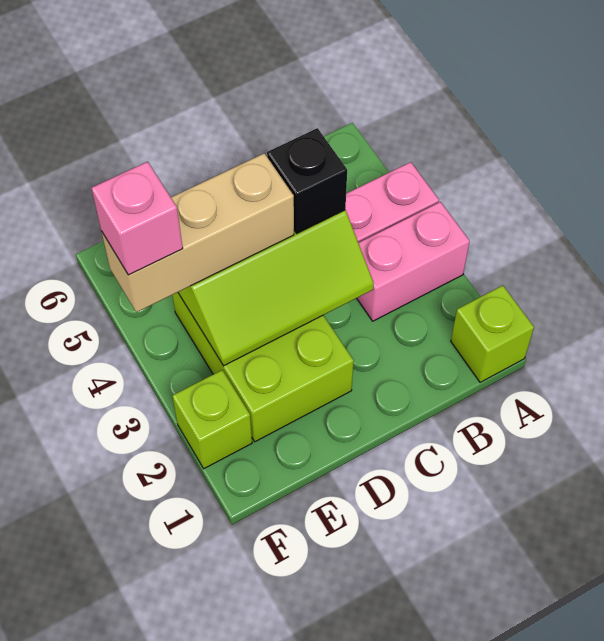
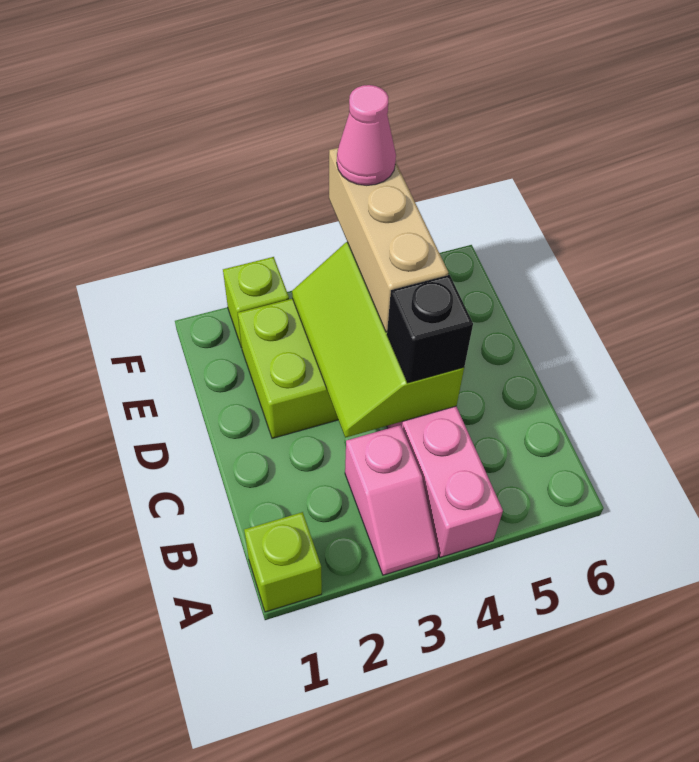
pink 1x2 brick [357,202,470,321] -> pink 1x2 slope [345,425,438,575]
pink 1x1 brick [92,162,183,275] -> pink 1x1 cone [337,85,396,186]

